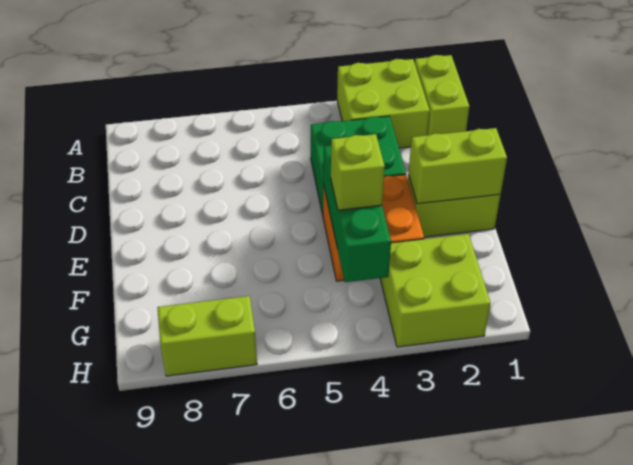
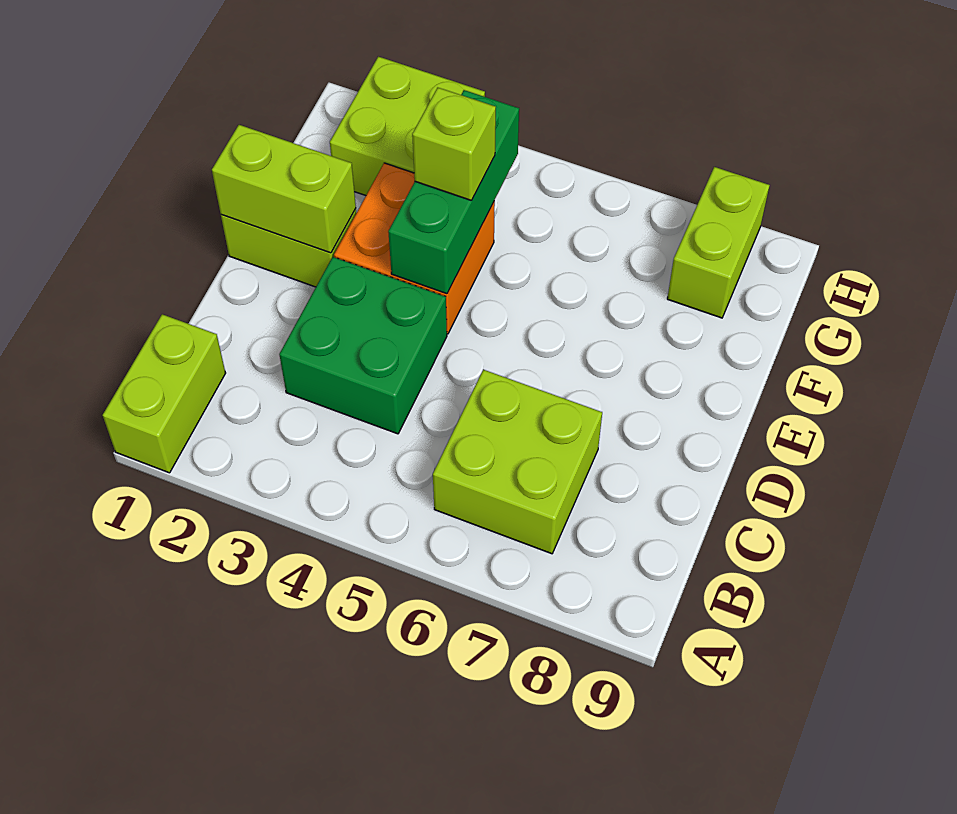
lime 2x2 brick [337,59,430,148] -> lime 2x2 brick moved to [433,370,602,554]
lime 1x2 brick [157,296,257,376] -> lime 1x2 brick turned to [667,167,770,318]

